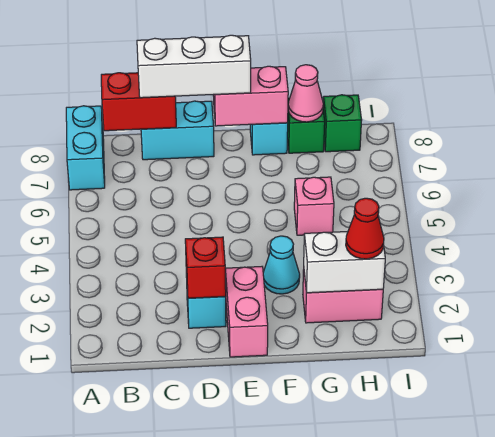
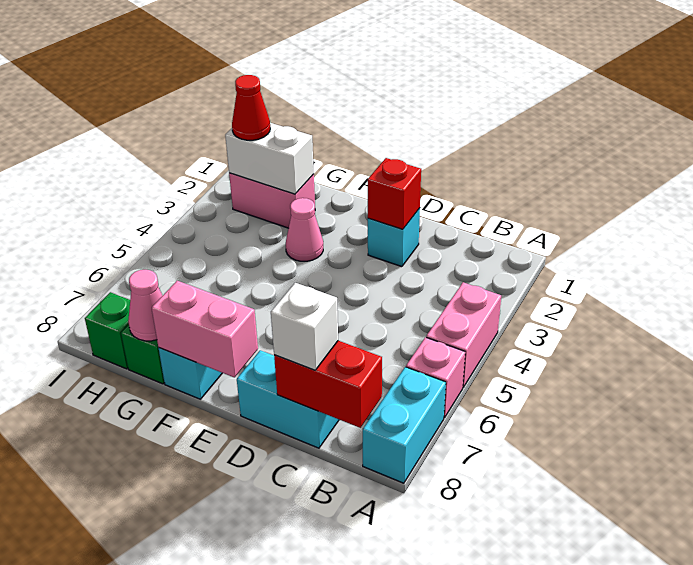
white 1x3 brick [137,35,251,98] -> white 1x1 brick [271,283,338,370]
pink 1x2 brick [225,267,268,357] -> pink 1x2 brick moved to [426,282,501,387]
cyan 1x1 cone [263,236,300,294] -> pink 1x1 cone [286,198,323,261]
pink 1x1 brick [294,177,334,235] -> pink 1x1 brick moved to [406,337,465,418]

